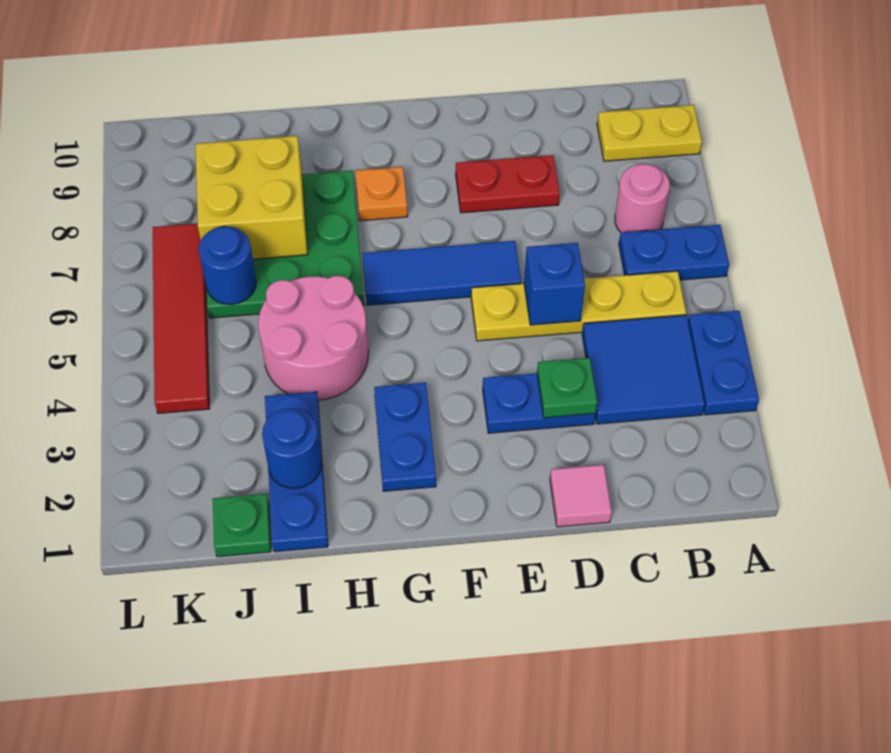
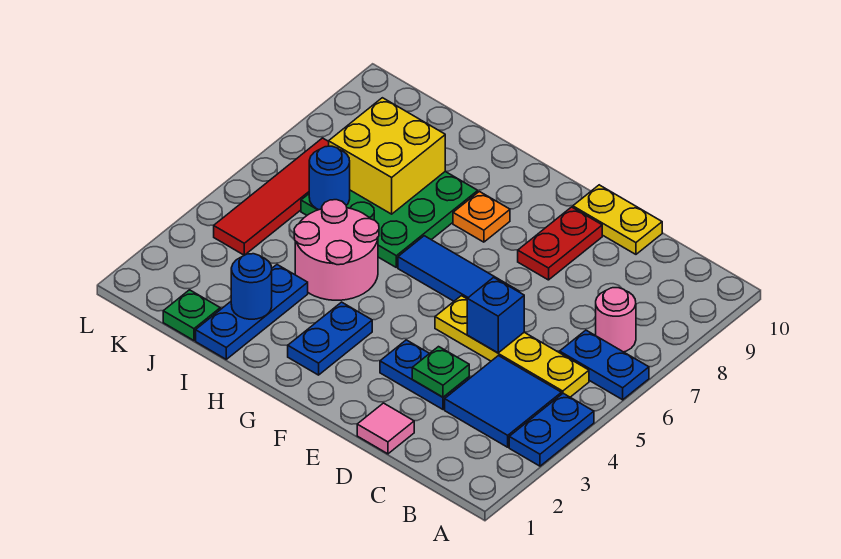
yellow 1x2 plate [597,105,702,161] -> yellow 1x2 plate moved to [573,185,662,254]
red 1x2 plate [456,155,560,213] -> red 1x2 plate turned to [518,207,602,280]

